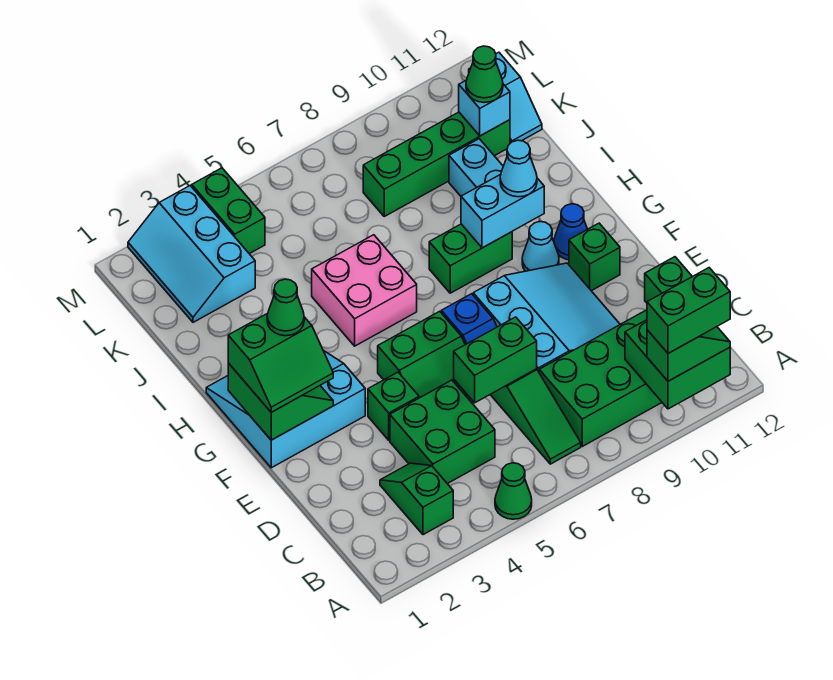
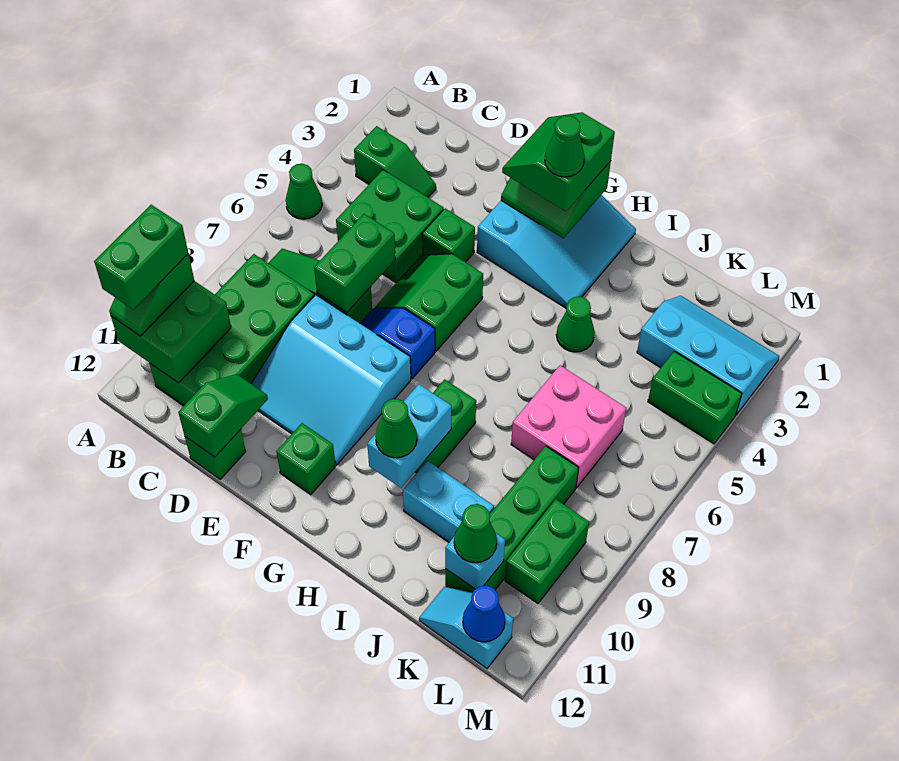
none -> green 1x2 slope [178,374,268,457]
cyan 1x1 cone [522,222,559,271] -> none
blue 1x1 cone [554,204,587,260] -> blue 1x1 cone moved to [463,585,505,642]
pink 2x2 brick [312,235,417,346] -> pink 2x2 brick moved to [511,365,626,488]
cyan 1x1 cone [500,140,537,197] -> green 1x1 cone [375,399,417,458]
none -> green 1x1 cone [556,296,595,352]
none -> green 1x2 brick [505,500,589,604]

